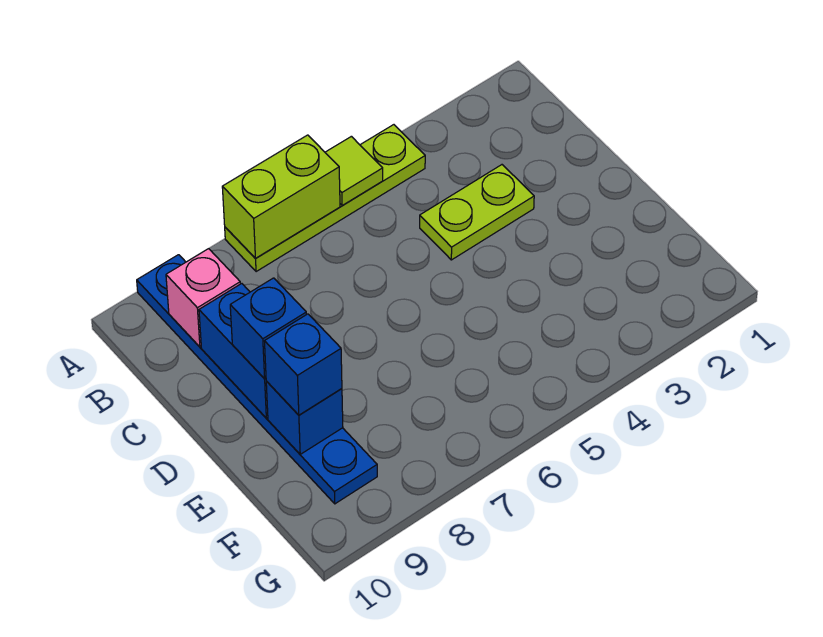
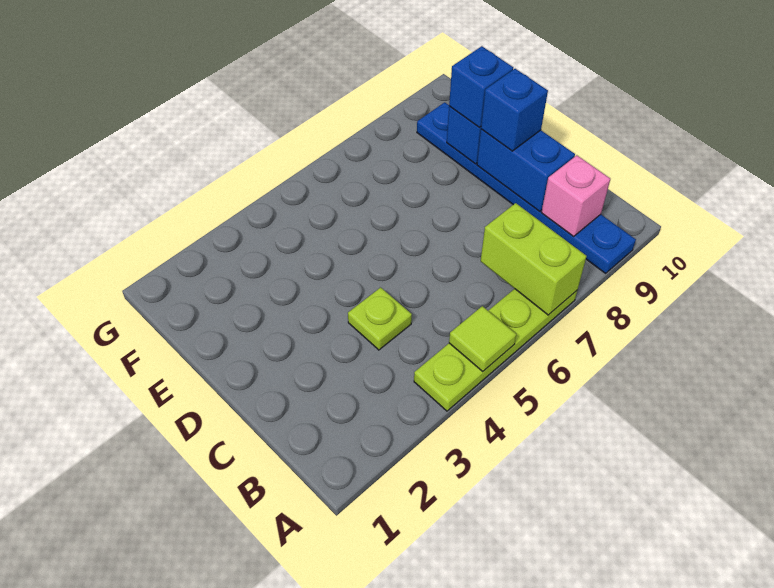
lime 1x2 brick [222,135,340,259] -> lime 1x2 brick turned to [481,203,587,315]
lime 1x2 plate [420,165,534,260] -> lime 1x1 plate [348,287,412,350]

